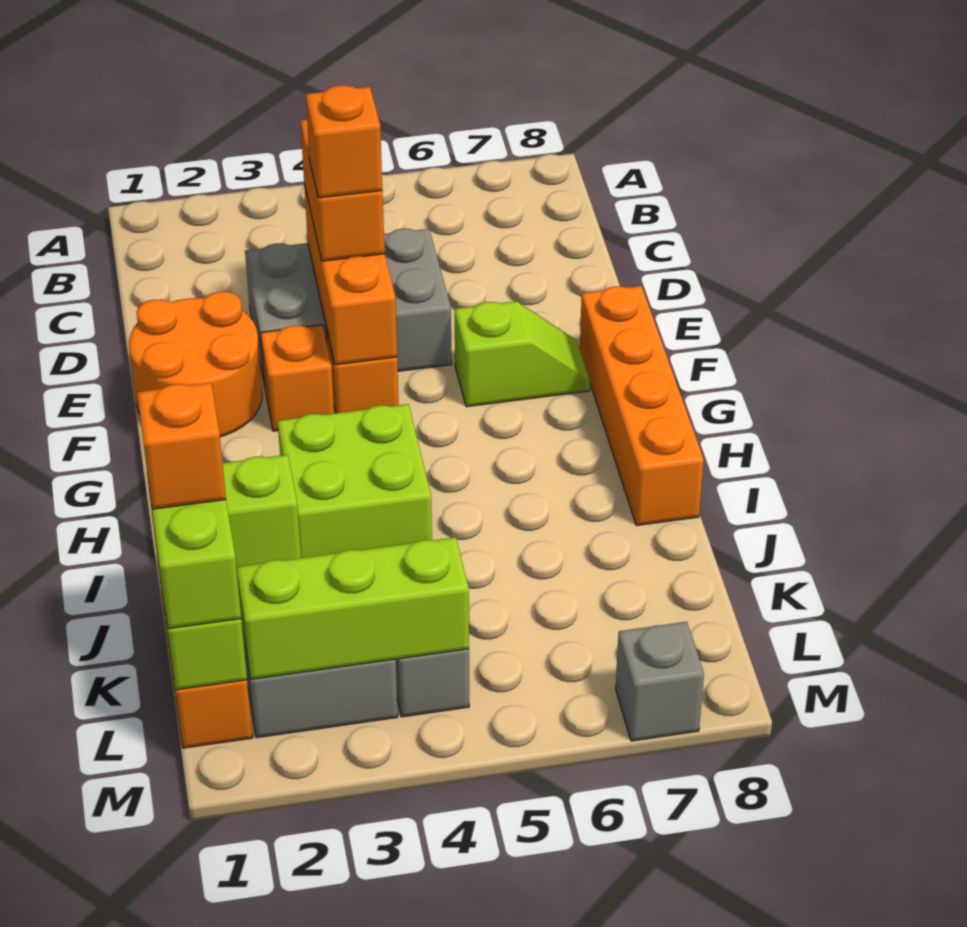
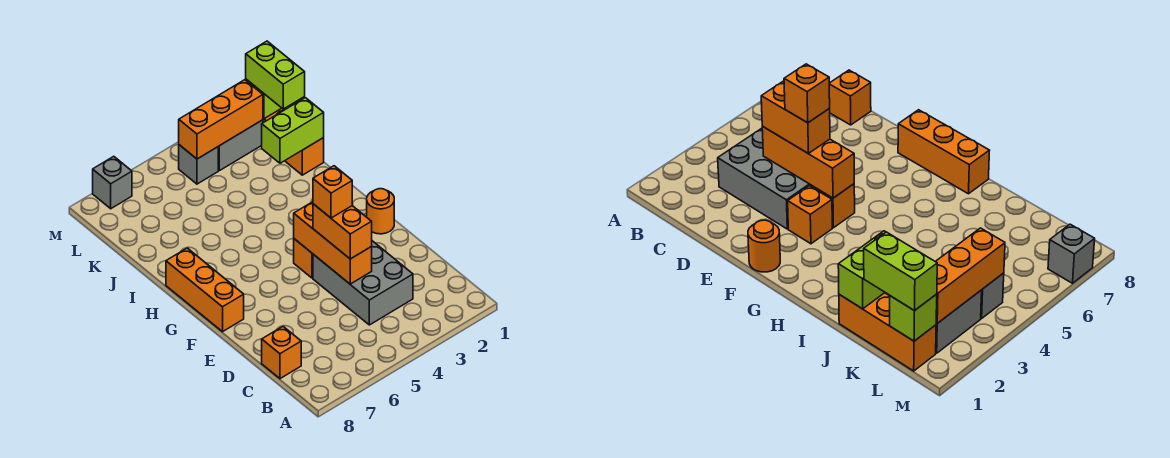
grey 2x3 brick [245,229,452,386] -> grey 2x3 brick turned to [313,241,413,325]
orange 2x2 round brick [129,292,262,437] -> orange 1x1 round brick [367,189,394,234]
lime 1x2 slope [455,301,590,407] -> none
orange 1x4 brick [580,286,704,526] -> orange 1x3 brick [166,248,244,332]
lime 2x2 brick [278,404,432,558] -> none
orange 1x1 brick [137,383,226,509] -> orange 1x1 brick moved to [262,327,301,379]
lime 1x3 brick [236,537,469,679] -> orange 1x3 brick [179,80,263,159]

